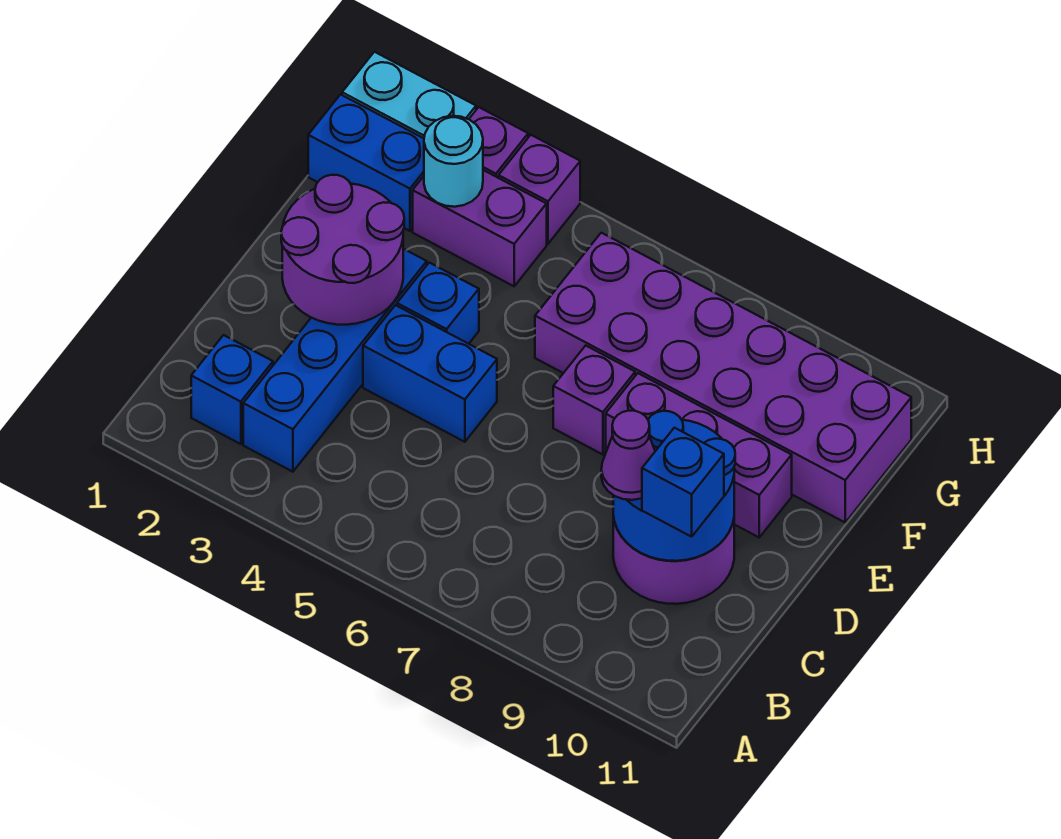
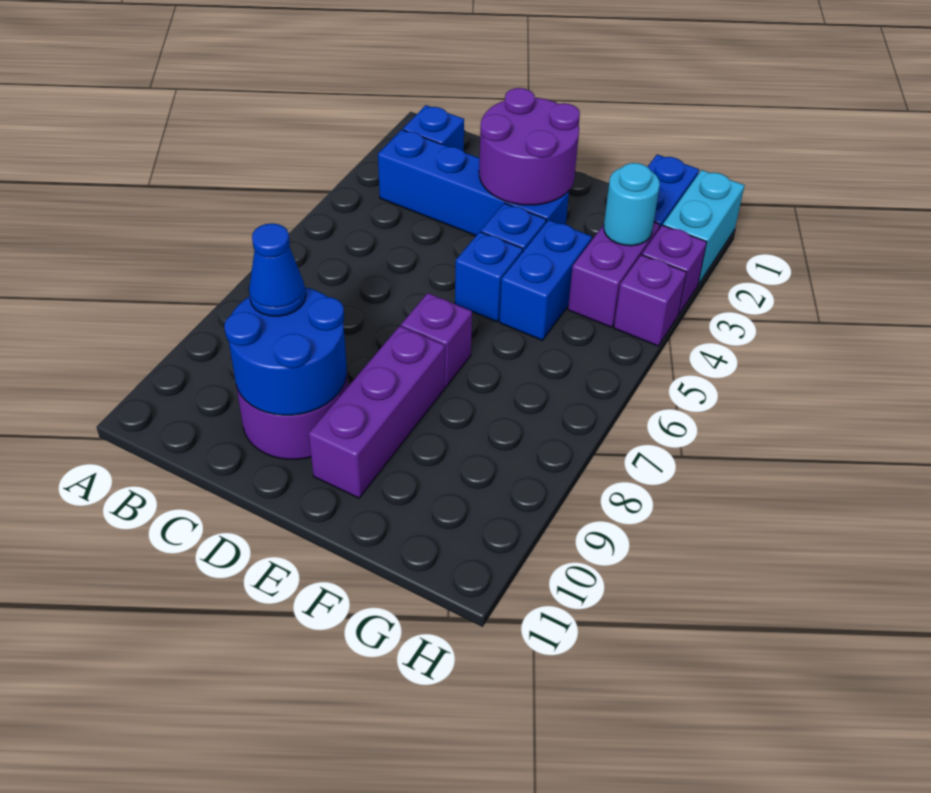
purple 1x1 cone [601,411,655,500] -> blue 1x1 cone [249,223,306,316]
blue 1x1 brick [642,428,724,537] -> blue 1x1 brick moved to [455,232,523,322]
blue 1x2 brick [363,305,497,442] -> blue 1x2 brick moved to [499,220,592,340]
purple 2x6 brick [535,233,911,522] -> none

